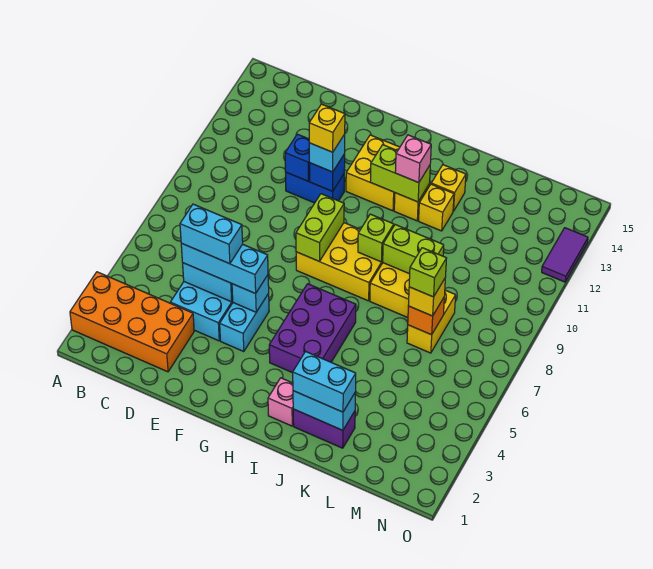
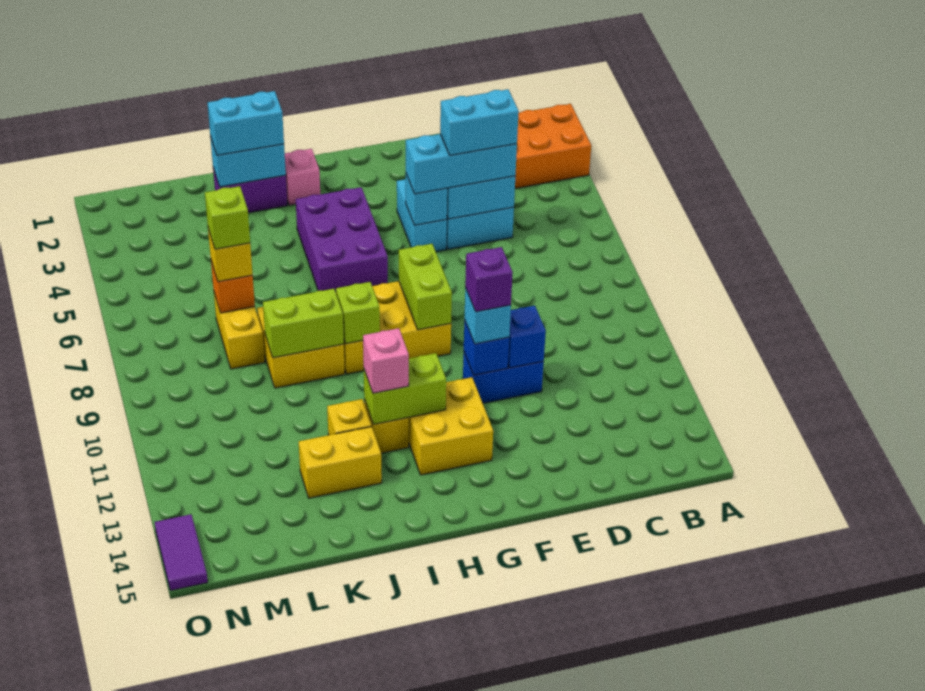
yellow 1x1 brick [309,104,345,152] -> purple 1x1 brick [465,247,513,312]
yellow 1x1 brick [431,165,466,211] -> yellow 1x2 brick [299,427,382,498]
purple 1x2 tile [542,228,588,282] -> purple 1x2 tile moved to [155,514,208,591]

